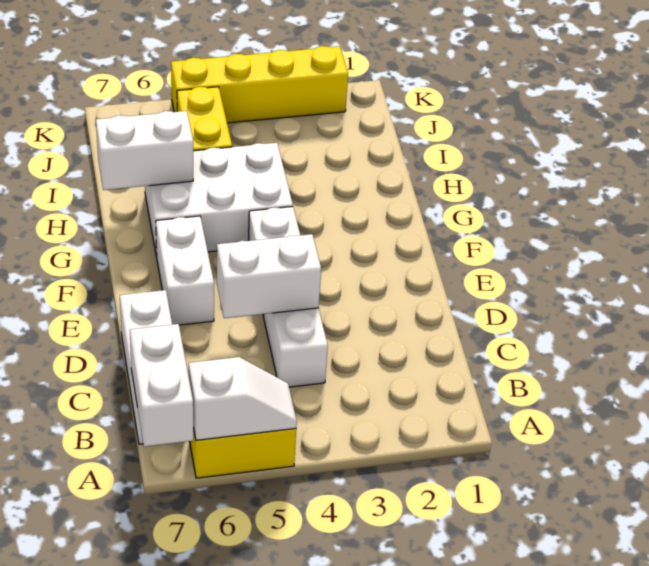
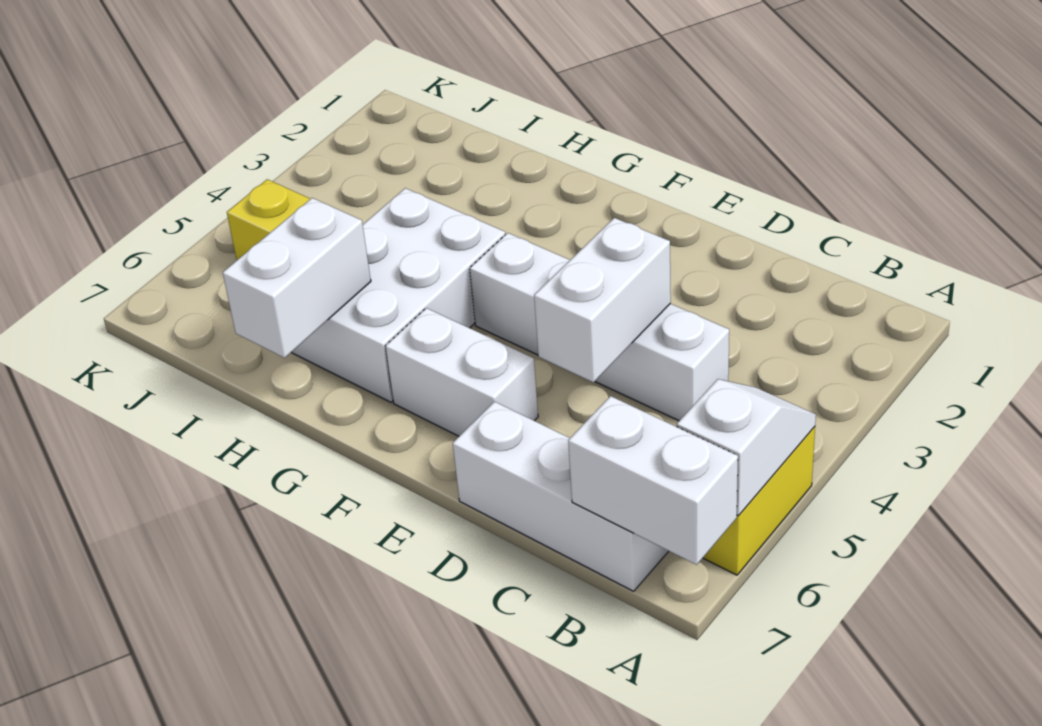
yellow 1x4 brick [171,46,348,123] -> none

